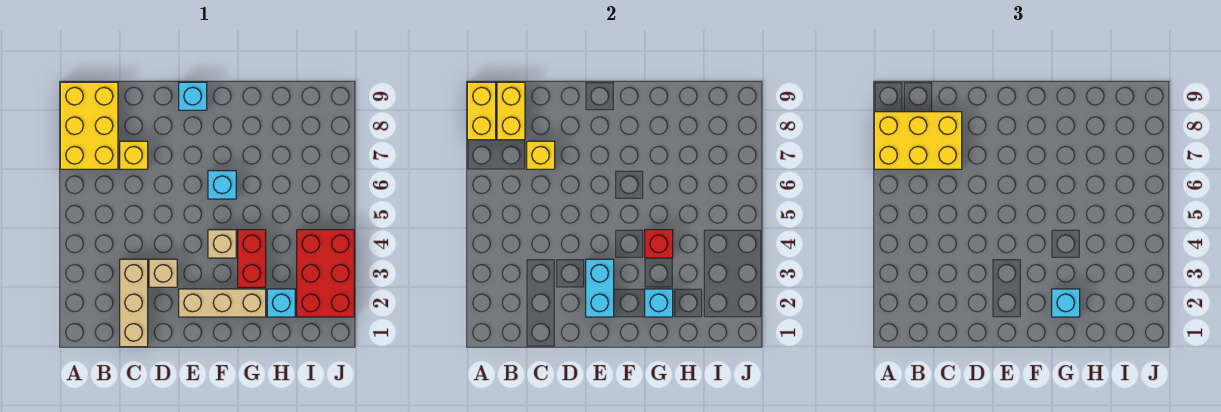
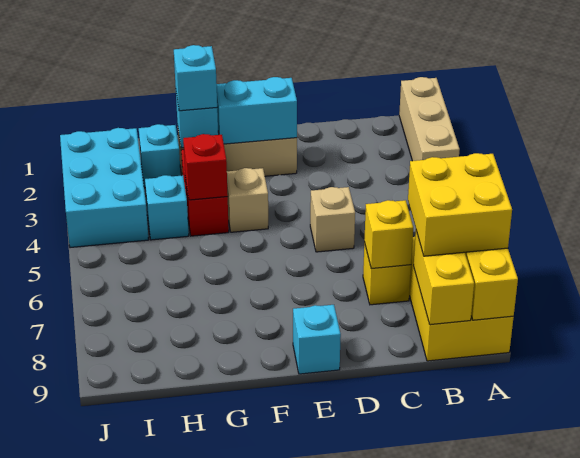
yellow 2x3 brick [874,112,962,169] -> yellow 2x2 brick [408,153,512,256]
tan 1x3 brick [120,259,148,347] -> tan 1x3 brick moved to [399,77,460,161]
tan 1x1 brick [149,259,177,287] -> tan 1x1 brick moved to [310,187,355,252]
cyan 1x2 brick [586,259,614,317] -> cyan 1x2 brick turned to [217,77,297,144]
cyan 1x1 brick [208,171,236,199] -> cyan 1x1 brick moved to [145,175,189,240]
red 2x3 brick [297,230,354,317] -> cyan 2x3 brick [60,128,149,248]

